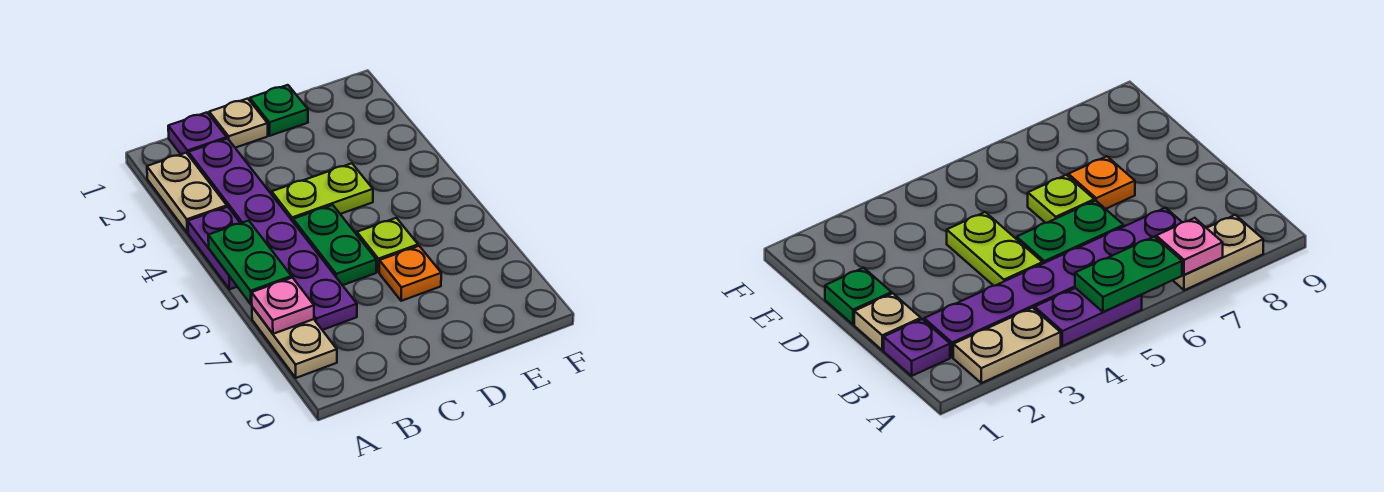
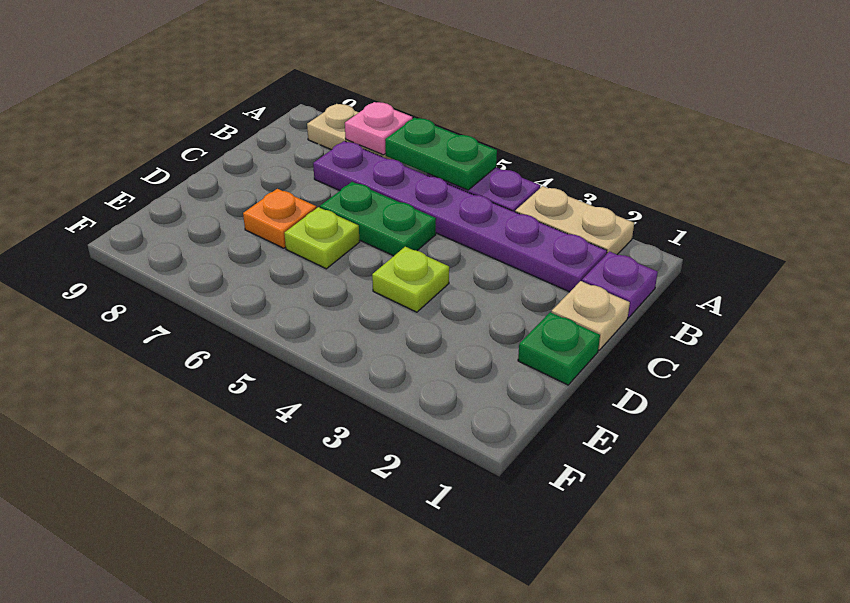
lime 1x2 plate [272,163,373,221] -> lime 1x1 plate [372,247,449,312]

